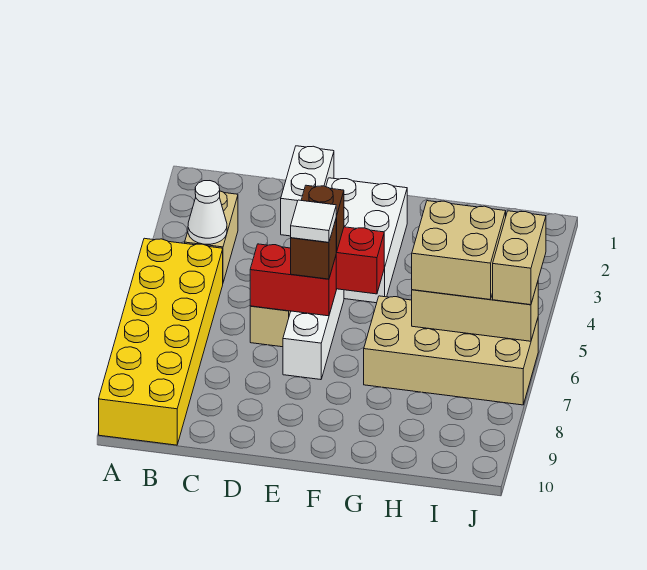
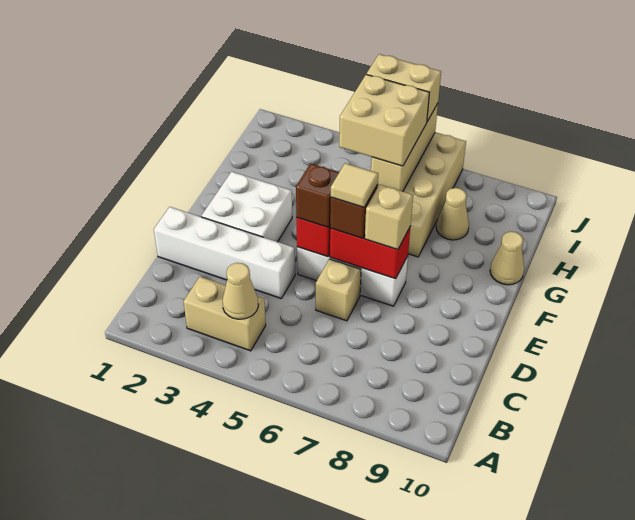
yellow 2x6 brick [99,238,223,445] -> none
white 1x1 cone [188,181,227,244] -> tan 1x1 cone [223,263,258,319]
white 1x2 brick [281,146,334,236] -> white 1x4 brick [154,207,295,298]
red 1x2 brick [250,244,336,316] -> red 1x2 brick turned to [330,226,411,279]
white 2x3 brick [326,178,407,303] -> white 2x2 brick [201,172,292,242]
white 1x1 tile [291,200,336,242] -> tan 1x1 tile [331,163,378,207]
none -> tan 1x1 brick [365,185,413,250]
none -> tan 1x1 cone [490,232,524,285]
none -> tan 1x1 cone [436,188,469,240]

